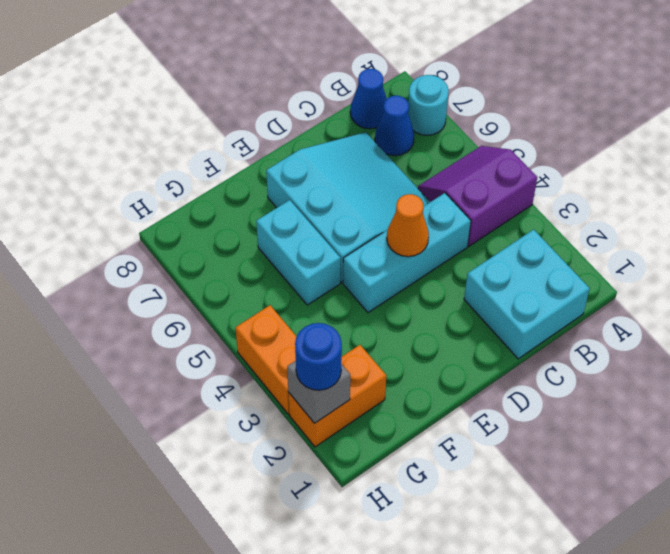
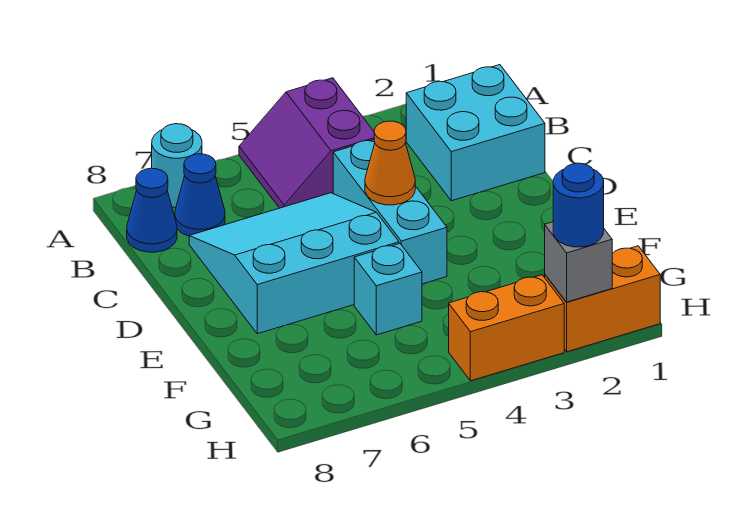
cyan 1x2 brick [256,200,340,305] -> cyan 1x1 brick [354,243,422,335]
orange 1x2 brick [288,345,386,447] -> orange 1x2 brick turned to [545,246,660,352]

